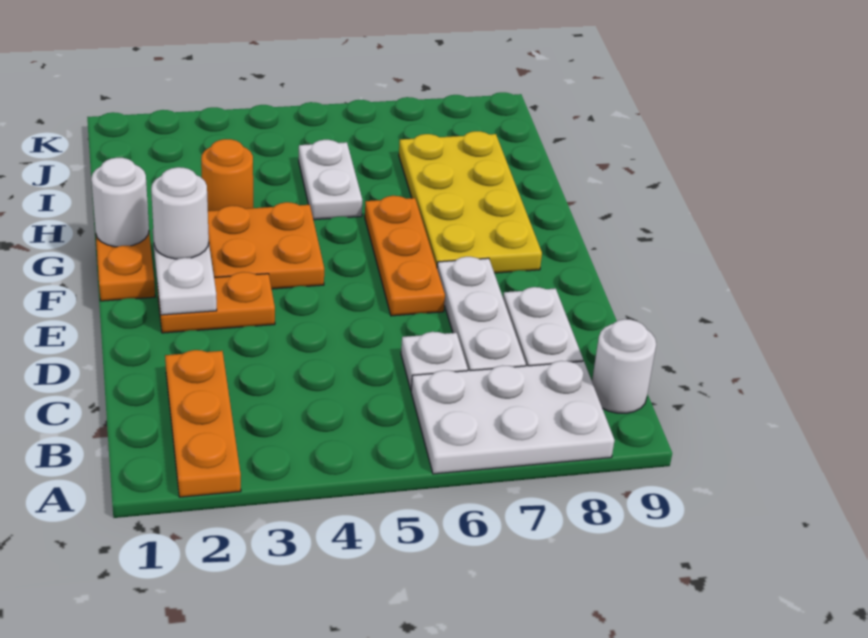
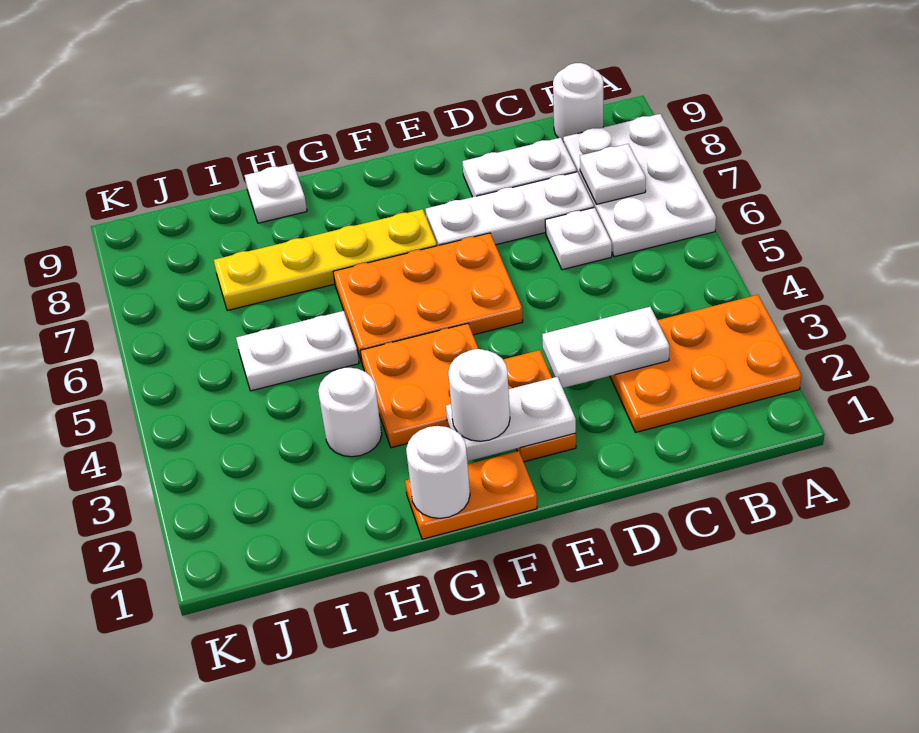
orange 1x3 plate [165,350,241,497] -> orange 2x3 plate [610,295,801,433]
none -> white 1x1 plate [580,144,646,204]
none -> white 1x2 plate [542,307,670,388]
orange 1x3 plate [365,196,445,316] -> orange 2x3 plate [333,233,523,362]
yellow 2x4 plate [399,131,542,273] -> yellow 1x4 plate [214,209,437,311]
orange 1x1 round brick [201,139,253,211] -> white 1x1 round brick [318,367,382,457]
none -> white 1x1 plate [245,164,307,223]

